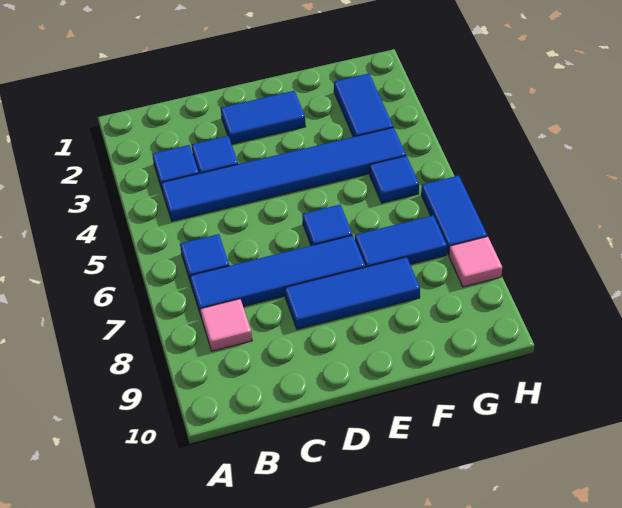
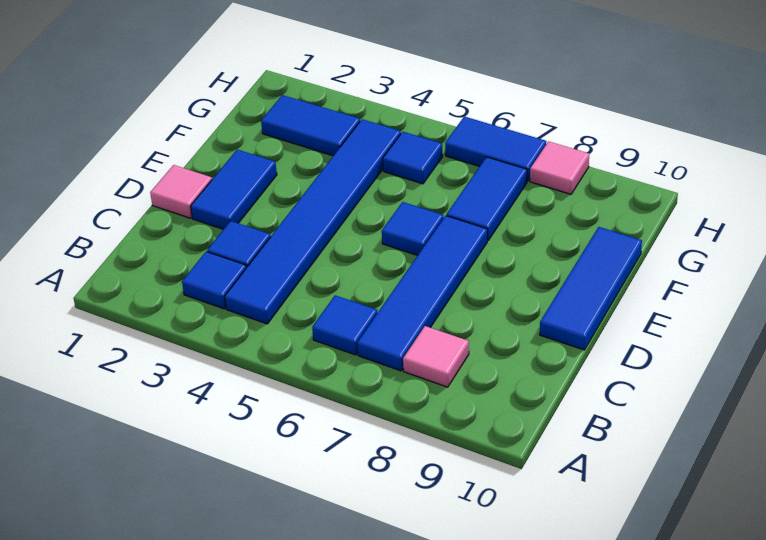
none -> pink 1x1 tile [150,165,212,218]
blue 1x3 tile [285,257,420,329] -> blue 1x3 tile moved to [540,227,642,350]

